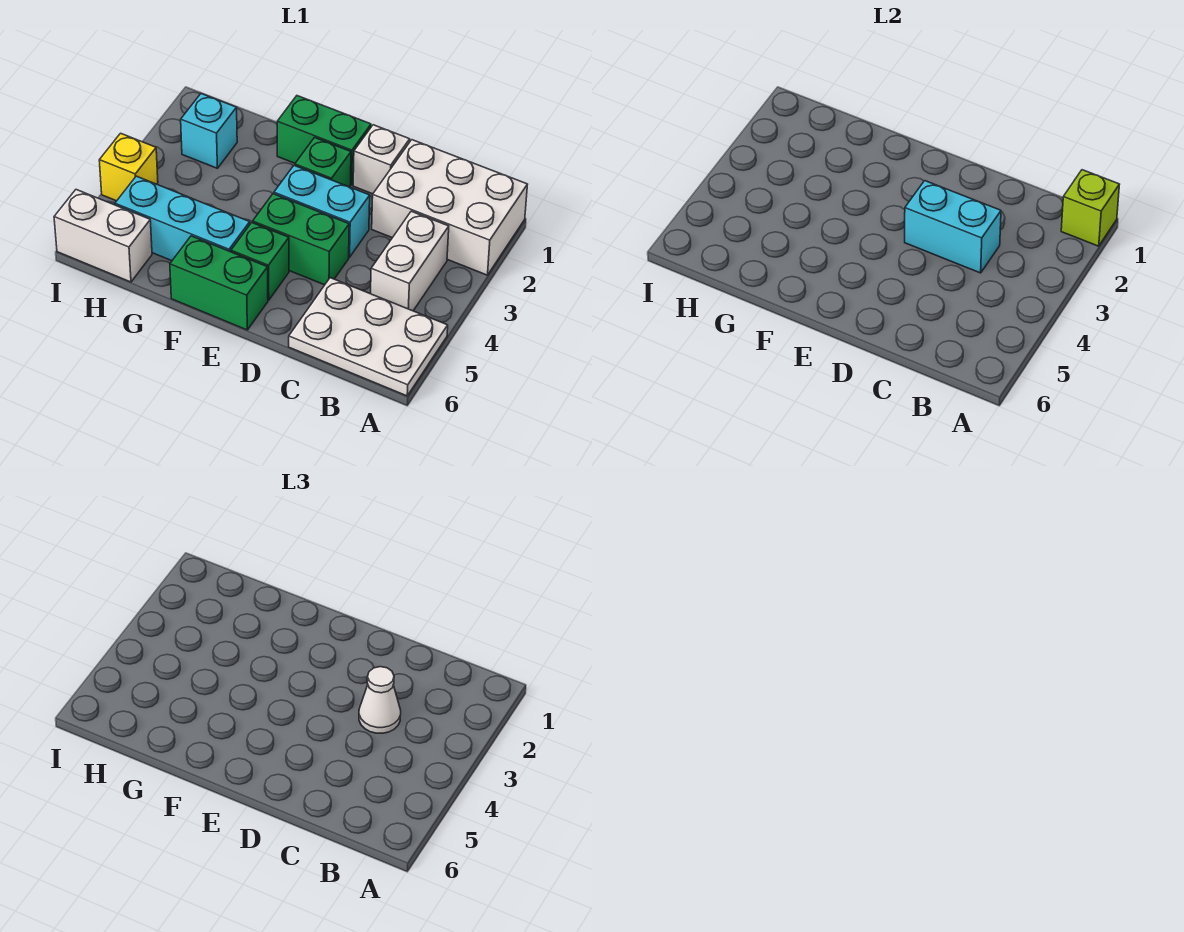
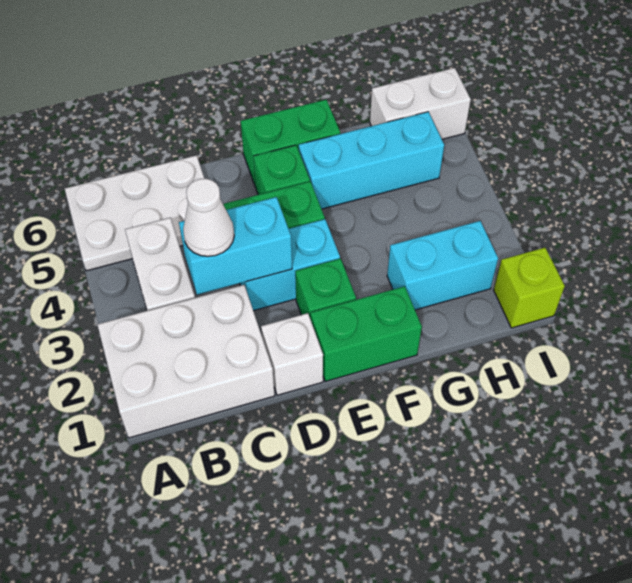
lime 1x1 brick [1061,170,1119,246] -> lime 1x1 brick moved to [494,248,565,328]
cyan 1x1 brick [181,94,237,168] -> cyan 1x2 brick [387,221,498,310]
yellow 1x1 brick [99,133,158,201] -> none

